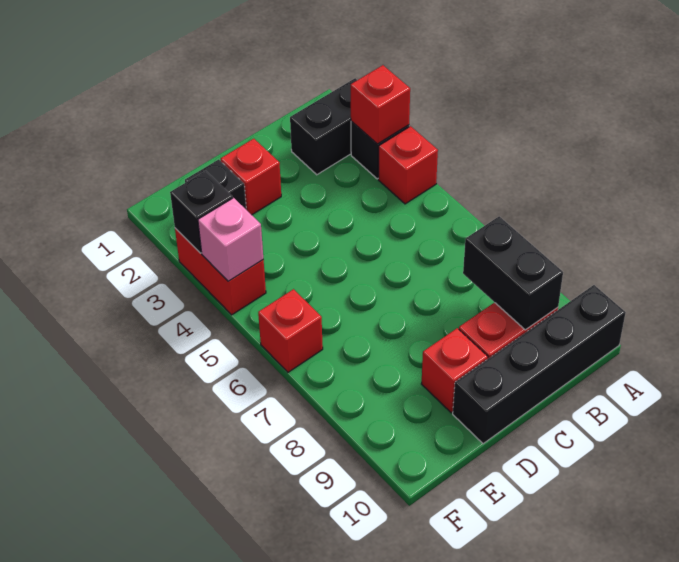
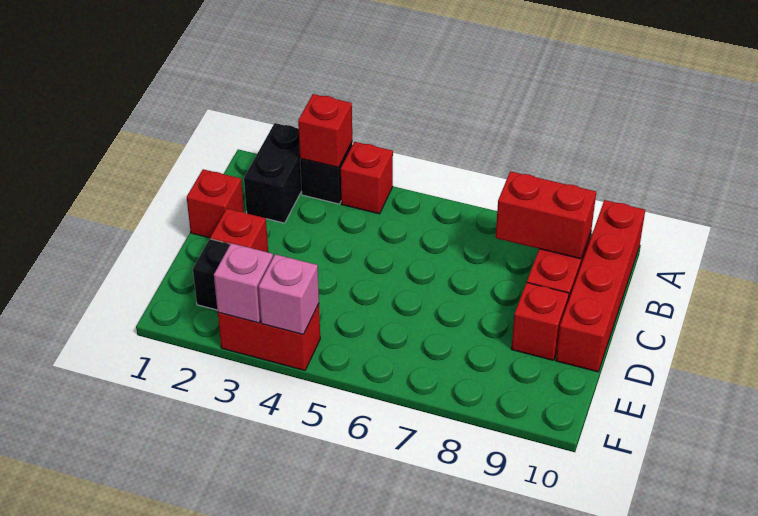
black 1x4 brick [453,285,626,444] -> red 1x4 brick [556,200,645,372]
black 1x2 brick [463,216,563,330] -> red 1x2 brick [495,171,596,259]
black 1x1 brick [170,171,232,253] -> pink 1x1 brick [214,243,273,323]
red 1x1 brick [258,289,323,372] -> red 1x1 brick moved to [187,169,244,238]

